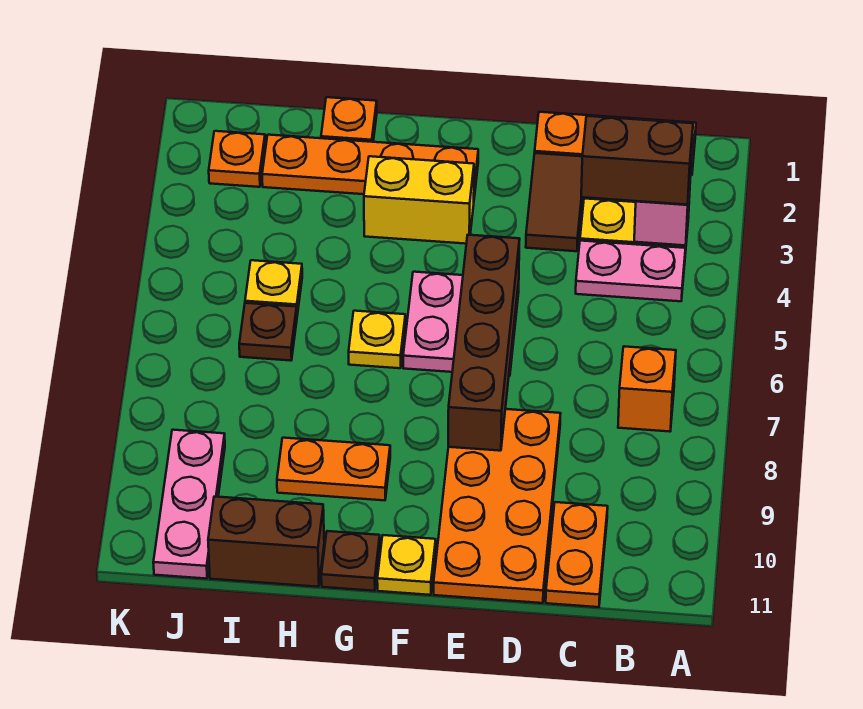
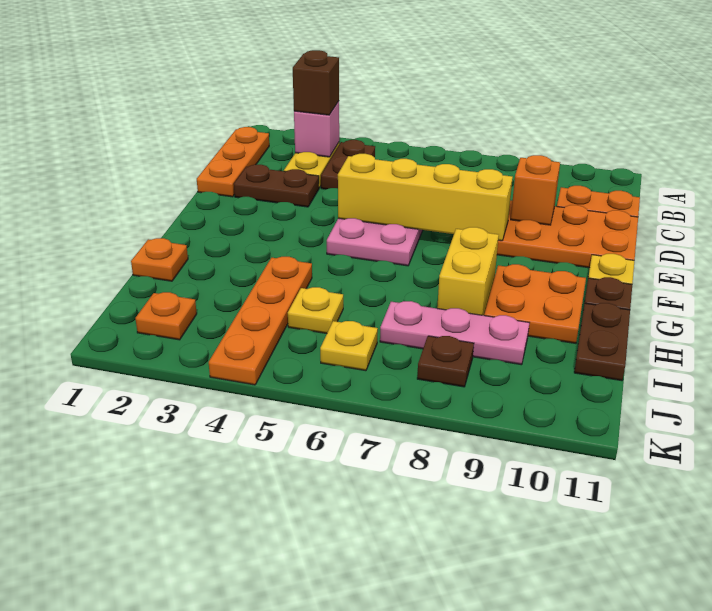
brown 1x2 brick [581,116,693,205] -> brown 1x1 brick [293,50,339,115]
pink 1x2 plate [576,241,686,301] -> brown 1x2 plate [321,140,375,189]
orange 1x1 brick [618,346,676,432] -> orange 1x1 brick moved to [511,155,560,225]
brown 1x2 tile [526,153,582,251] -> brown 1x2 plate [234,165,319,207]
brown 1x4 brick [448,235,520,451] -> yellow 1x4 brick [338,154,513,241]
orange 1x4 plate [262,135,478,197] -> orange 1x4 plate moved to [209,257,312,385]
yellow 1x2 brick [364,156,474,244] -> yellow 1x2 brick moved to [437,227,499,316]
yellow 1x1 plate [349,311,405,368] -> yellow 1x1 plate moved to [320,321,378,371]
orange 1x2 plate [277,438,390,500] -> orange 2x2 plate [484,264,586,343]
brown 1x2 brick [208,497,324,587] -> brown 1x2 plate [574,303,630,381]
brown 1x1 plate [239,303,297,361] -> brown 1x1 plate moved to [417,336,474,387]
pink 1x3 plate [153,430,225,579] -> pink 1x3 plate moved to [380,301,529,365]

